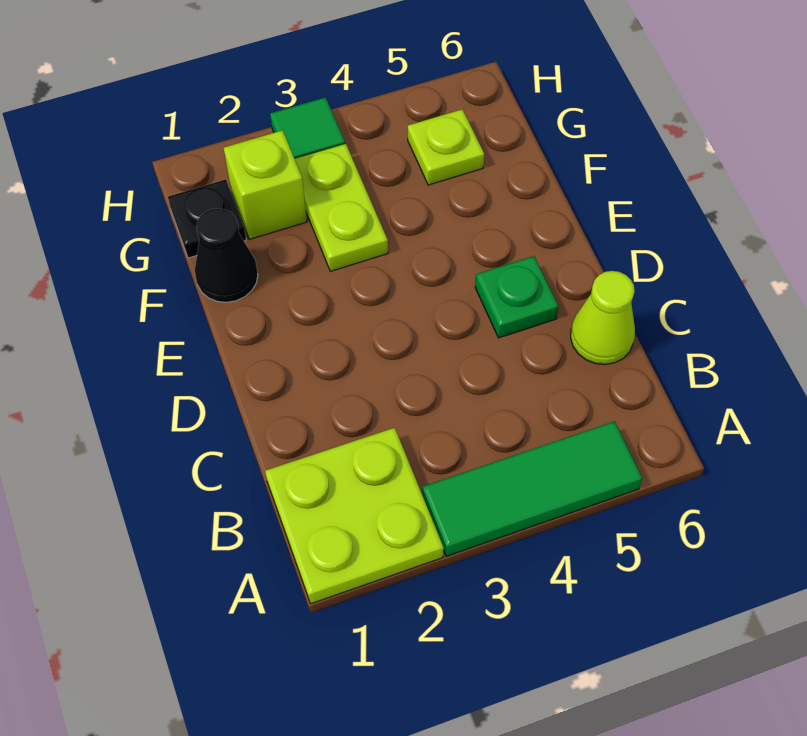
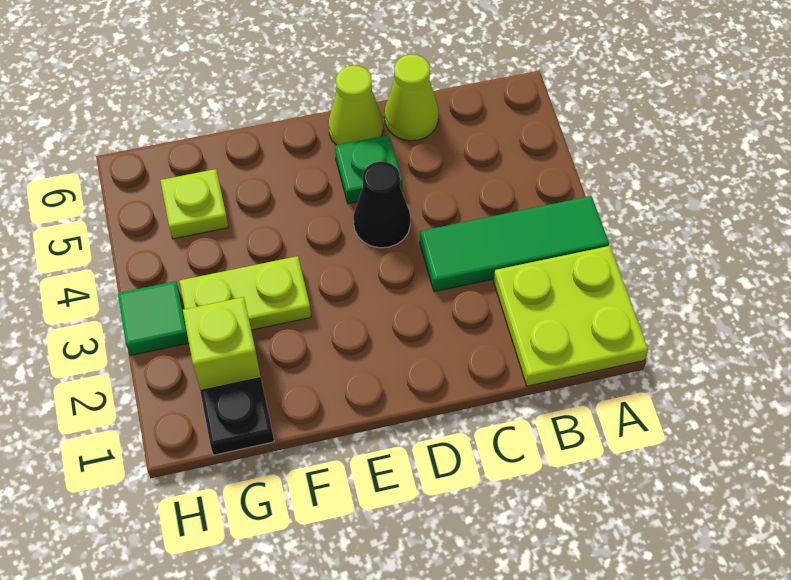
green 1x3 tile [422,421,642,556] -> green 1x3 tile turned to [420,196,609,292]
none -> lime 1x1 cone [328,66,383,145]
black 1x1 cone [195,208,258,302] -> black 1x1 cone moved to [354,162,410,248]

